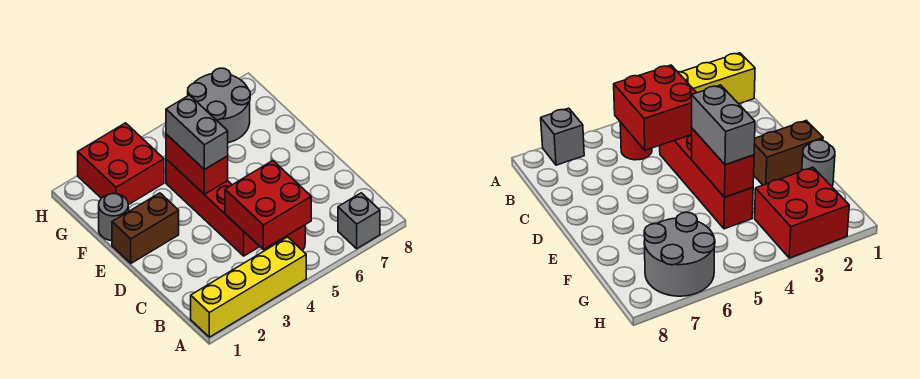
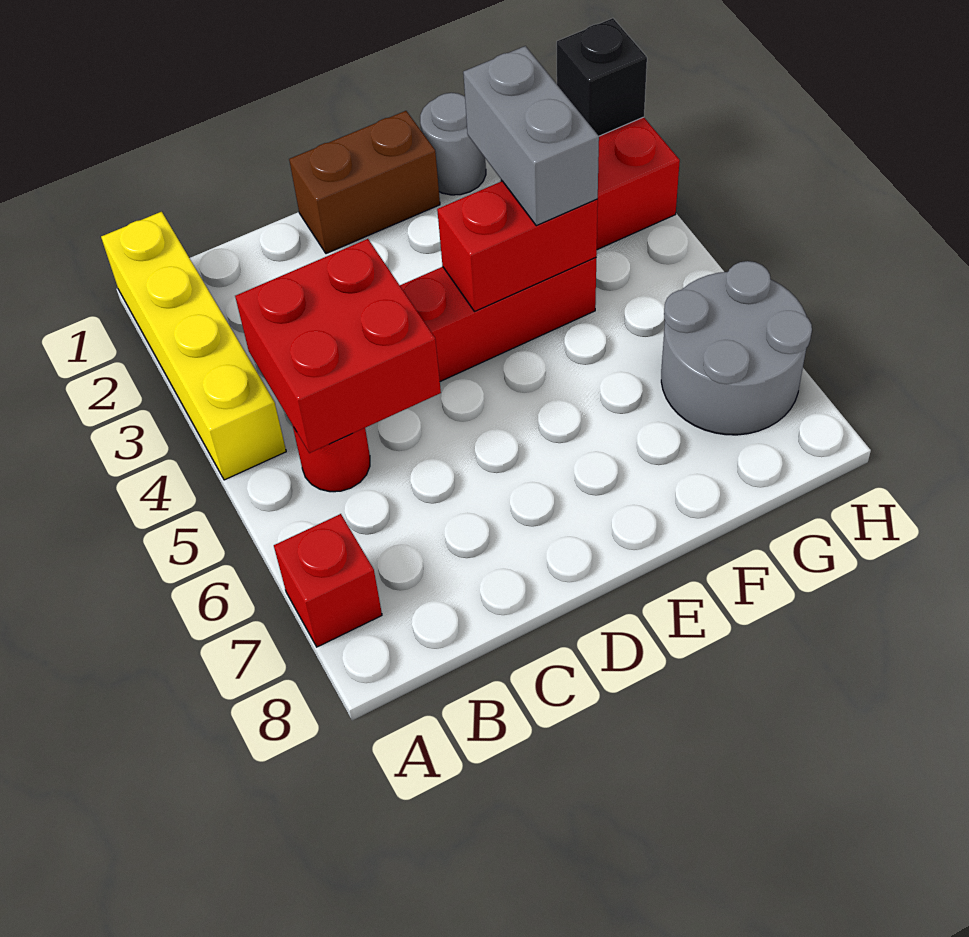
grey 1x1 brick [338,193,380,249] -> red 1x1 brick [274,514,382,647]
brown 1x2 brick [112,193,179,263] -> brown 1x2 brick turned to [289,111,440,254]
grey 1x2 brick [166,95,228,170] -> grey 1x2 brick turned to [463,46,599,226]
none -> black 1x1 brick [557,18,647,136]

